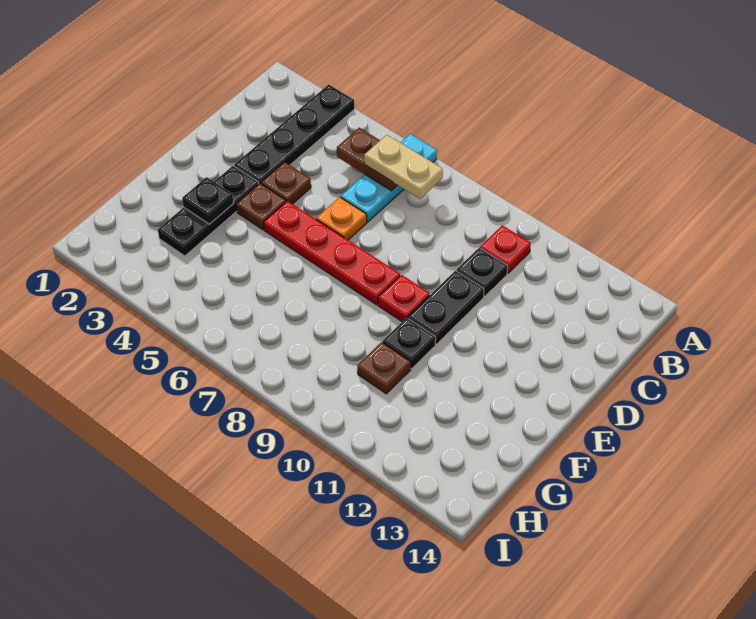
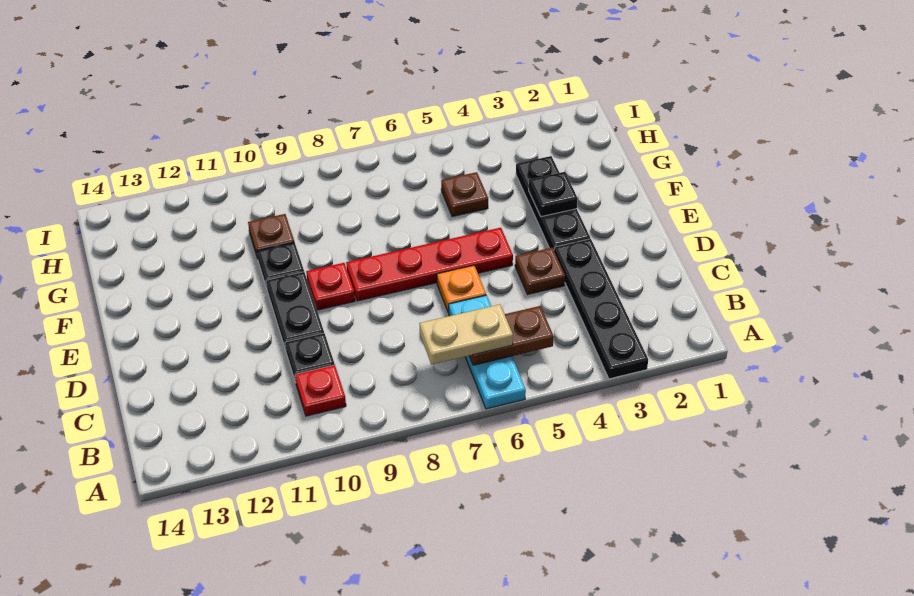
brown 1x1 plate [236,183,286,230] -> brown 1x1 plate moved to [441,172,488,217]

